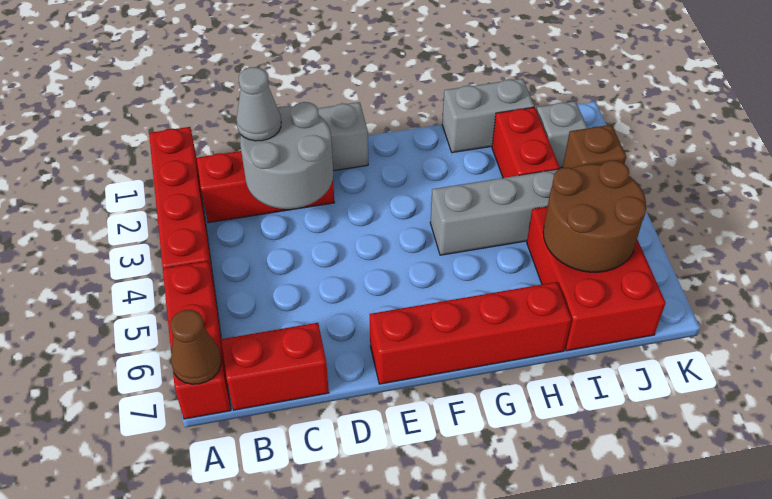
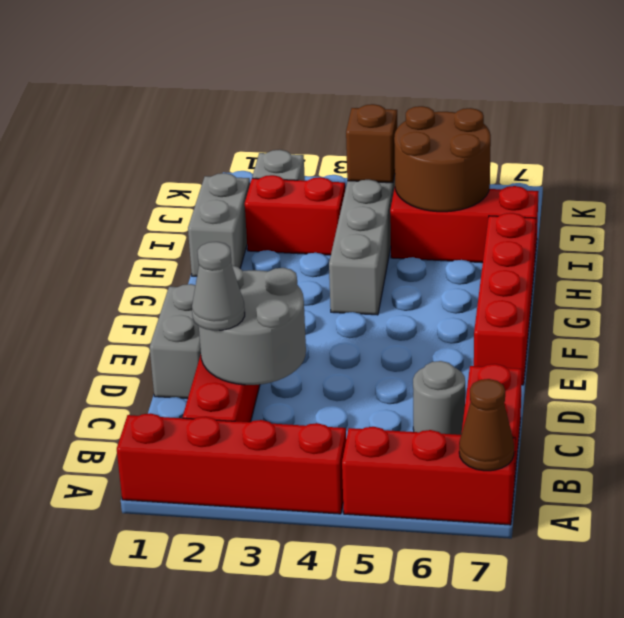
none -> grey 1x1 round brick [413,361,465,435]
red 2x3 brick [527,206,666,351] -> red 1x3 brick [390,186,539,263]

